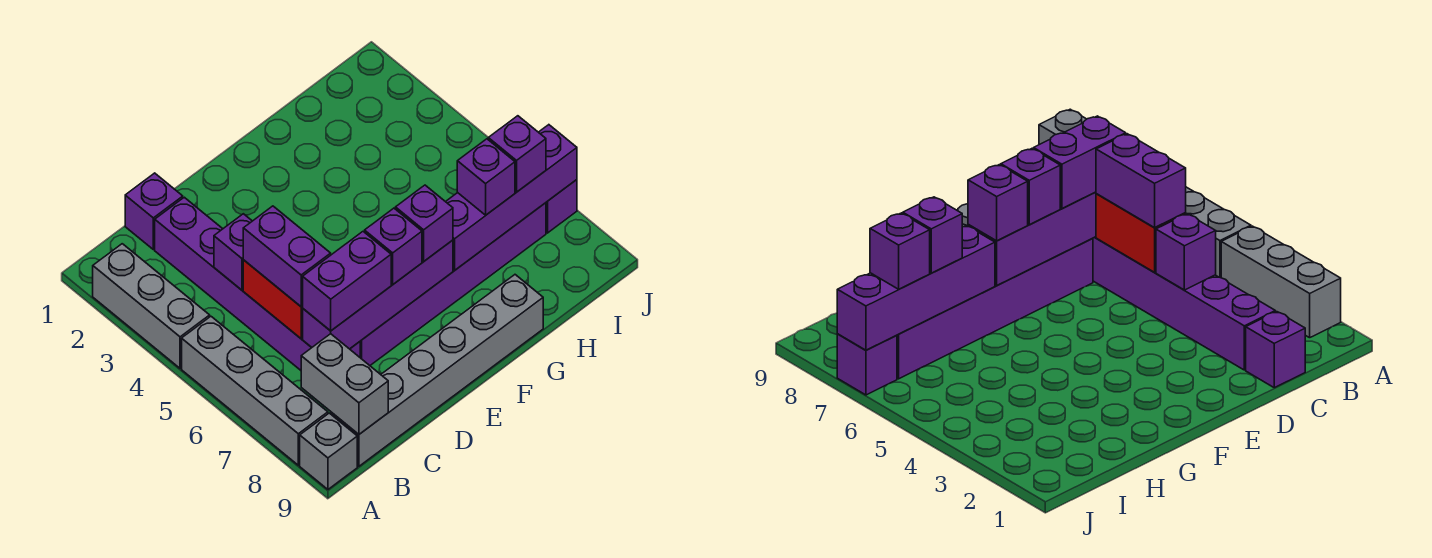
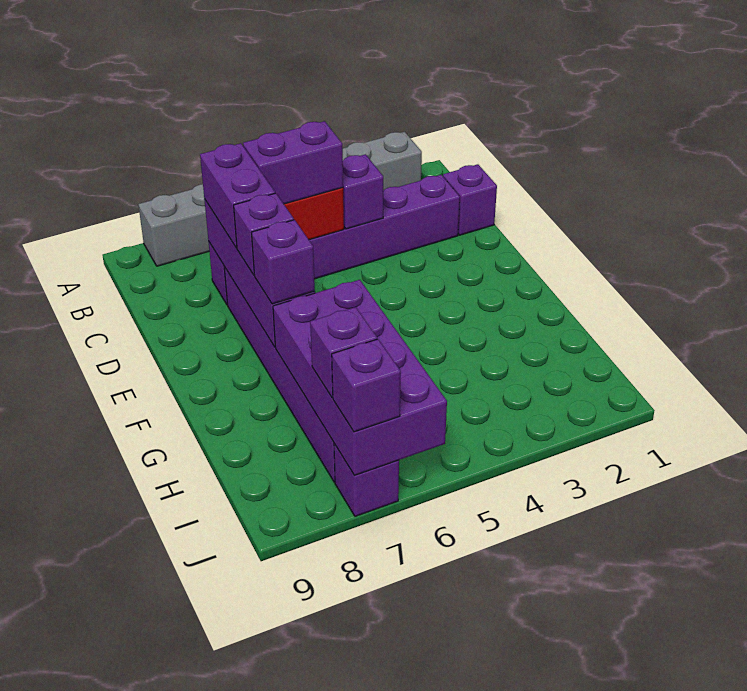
grey 1x1 brick [300,413,357,489] -> none
grey 1x2 brick [301,334,388,434] -> none
grey 1x6 brick [331,275,543,466] -> none
purple 1x4 brick [446,125,577,270] -> purple 2x4 brick [273,280,447,476]
purple 1x1 brick [457,139,515,215] -> purple 1x1 brick moved to [332,339,401,432]

